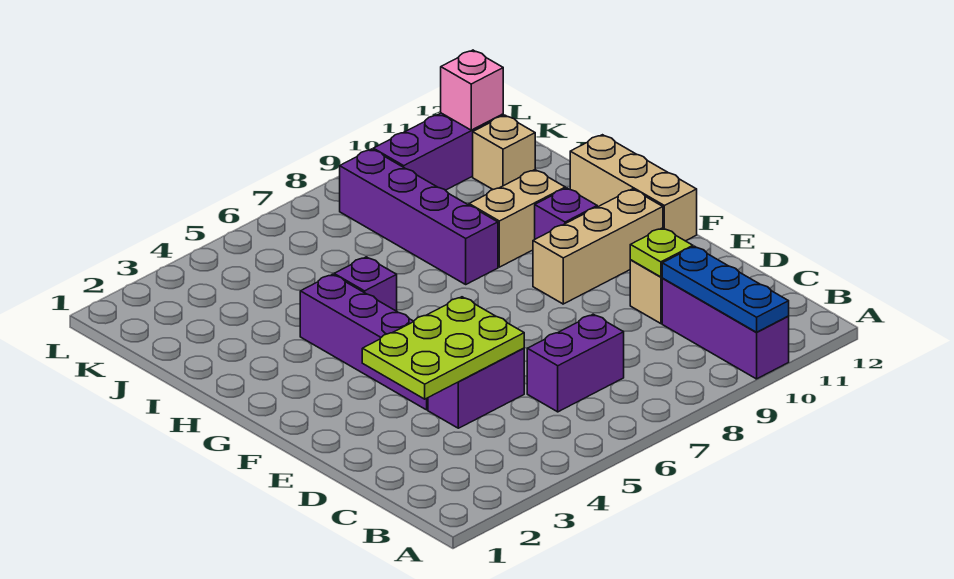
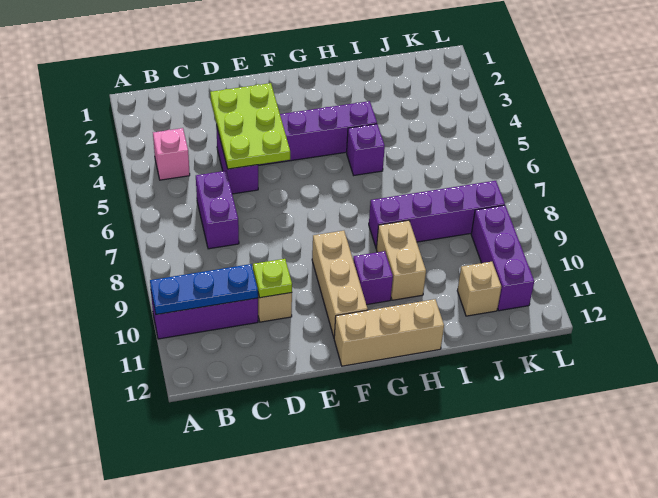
pink 1x1 brick [441,50,503,130] -> pink 1x1 brick moved to [153,128,190,180]

